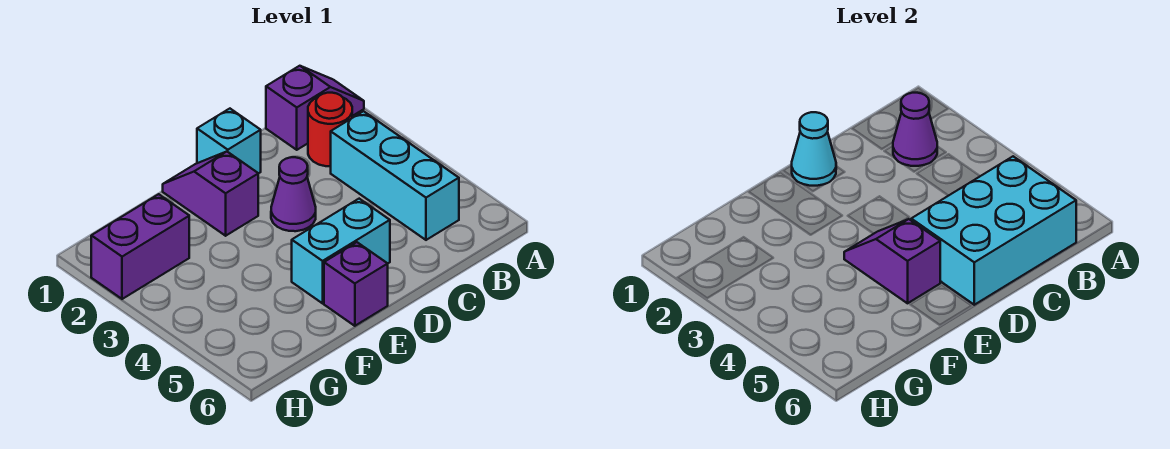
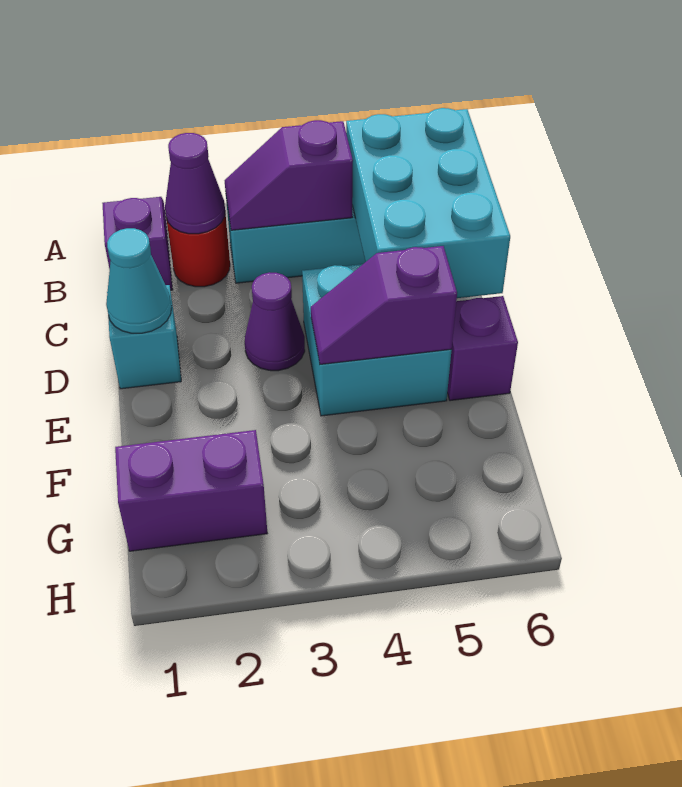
cyan 1x2 brick [292,199,390,303] -> cyan 2x2 brick [302,264,452,416]
purple 1x2 slope [163,152,258,236] -> purple 1x2 slope moved to [225,120,353,230]
purple 1x2 brick [91,194,189,299] -> purple 1x2 brick turned to [115,430,267,551]

